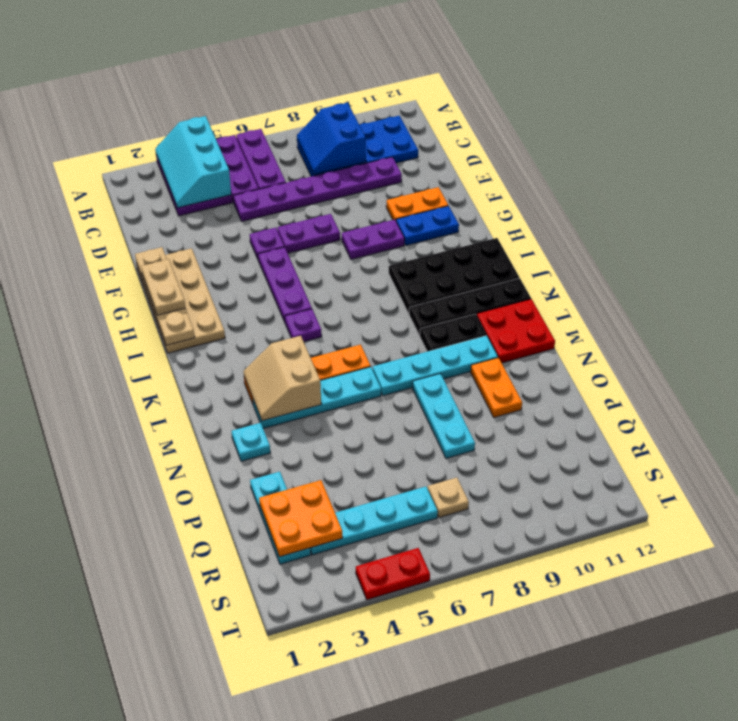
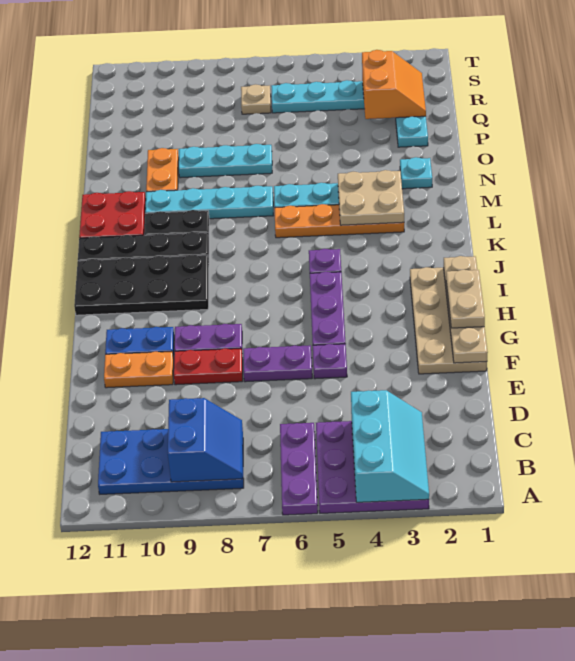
purple 1x6 plate [233,157,402,221] -> none
tan 2x2 slope [243,336,321,421] -> tan 2x2 plate [338,170,404,225]
cyan 1x3 plate [412,374,475,458] -> cyan 1x3 plate turned to [179,144,272,178]
orange 2x2 plate [259,480,343,557] -> orange 2x2 slope [362,50,426,119]
red 1x2 plate [356,548,430,600] -> red 1x2 plate moved to [174,348,243,385]

